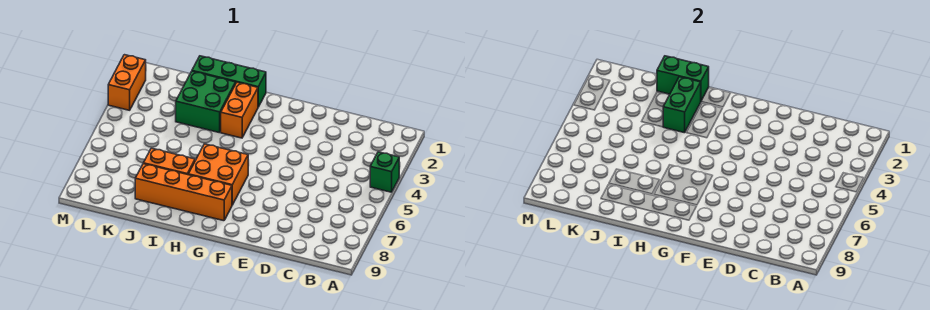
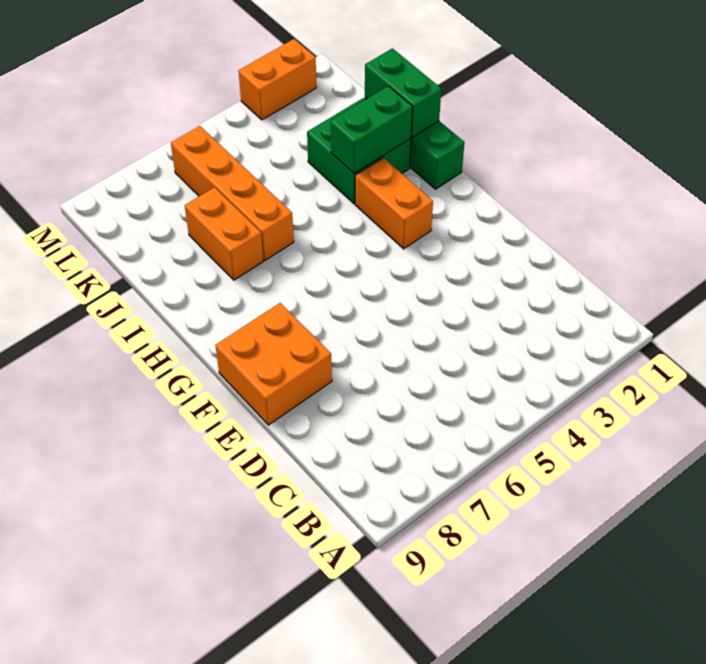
green 1x1 brick [370,152,399,192] -> none
orange 2x2 brick [188,144,248,205] -> orange 2x2 brick moved to [215,303,332,425]
orange 1x4 brick [135,164,232,221] -> orange 1x4 brick moved to [171,126,294,260]
orange 1x2 brick [221,82,258,138] -> orange 1x2 brick turned to [355,158,433,249]

